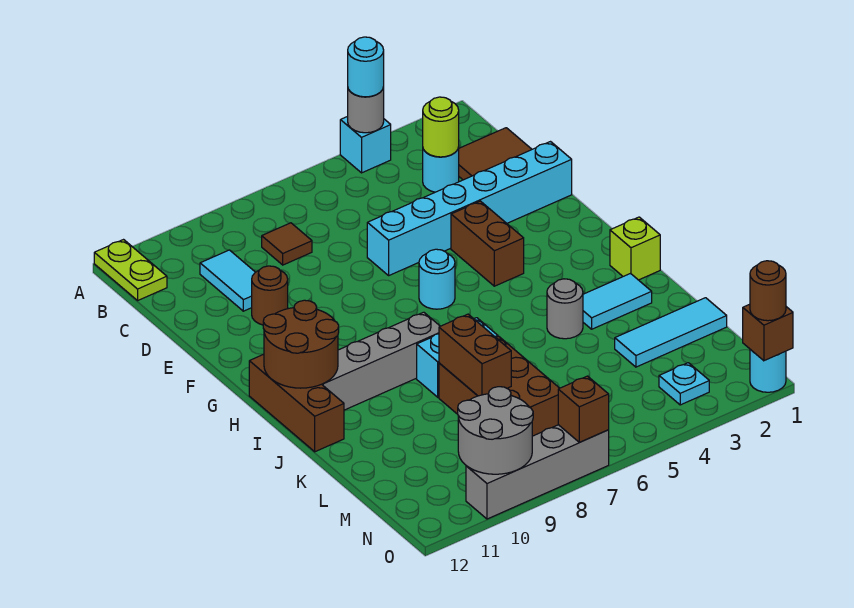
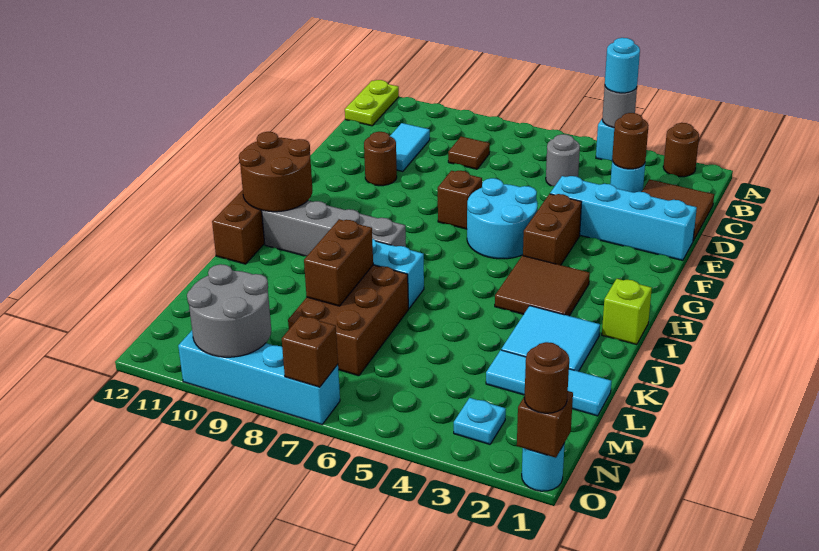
none -> brown 1x1 round brick [663,123,699,177]
lime 1x1 round brick [423,97,459,157] -> brown 1x1 round brick [612,113,649,169]
cyan 1x6 brick [367,142,572,275] -> cyan 1x4 brick [550,176,697,260]
none -> brown 1x1 brick [438,171,482,229]
cyan 1x1 round brick [419,249,455,309] -> cyan 2x2 round brick [467,178,538,259]
none -> brown 2x2 tile [495,256,590,316]
cyan 1x2 tile [583,274,652,329] -> cyan 2x2 tile [501,306,600,371]
grey 1x1 round brick [547,279,583,339] -> grey 1x1 round brick moved to [546,134,580,186]
grey 1x4 brick [466,425,609,519] -> cyan 1x4 brick [178,331,340,424]

